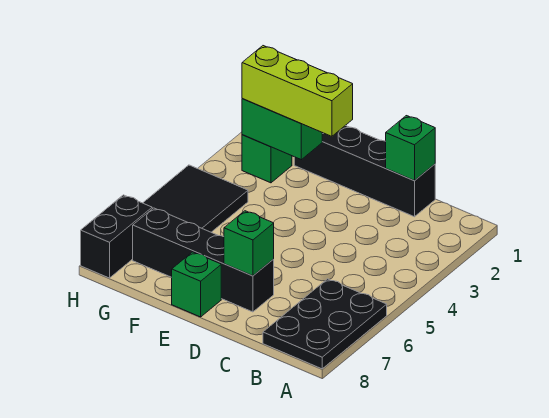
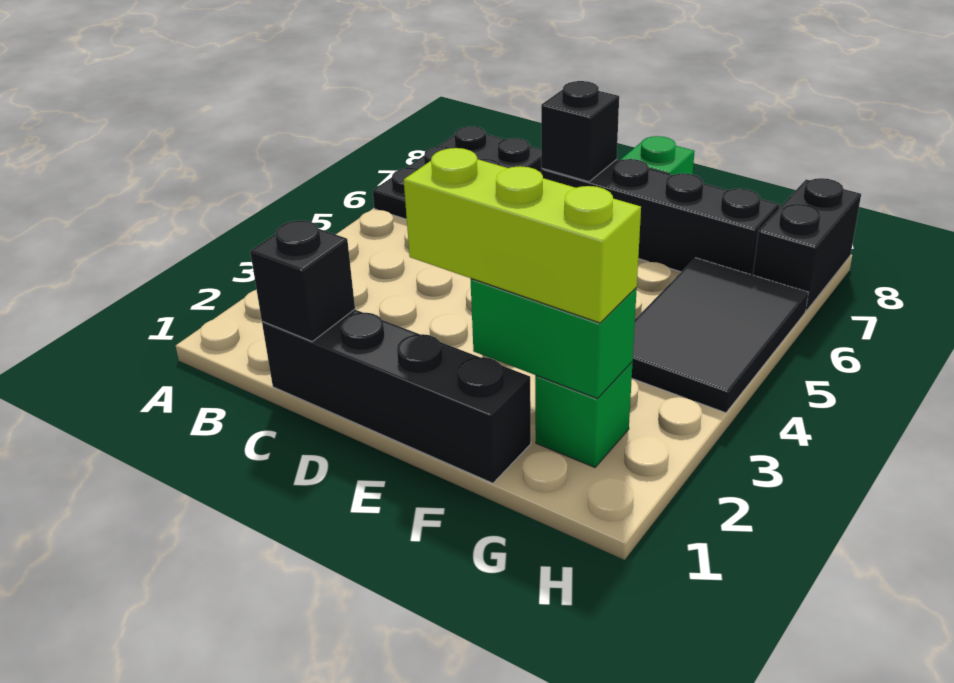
green 1x1 brick [386,116,435,181] -> black 1x1 brick [250,220,355,341]
green 1x1 brick [224,211,274,276] -> black 1x1 brick [541,81,619,182]

